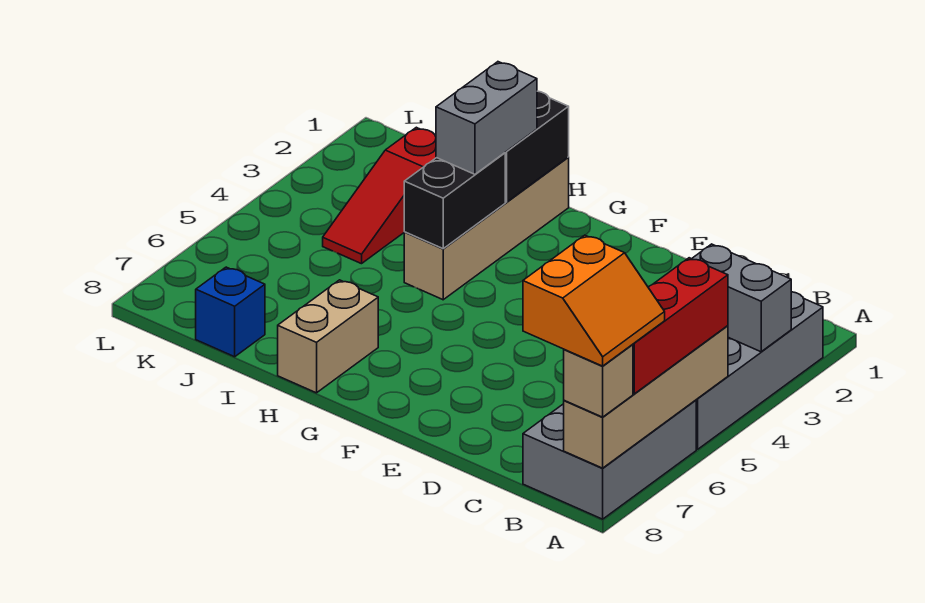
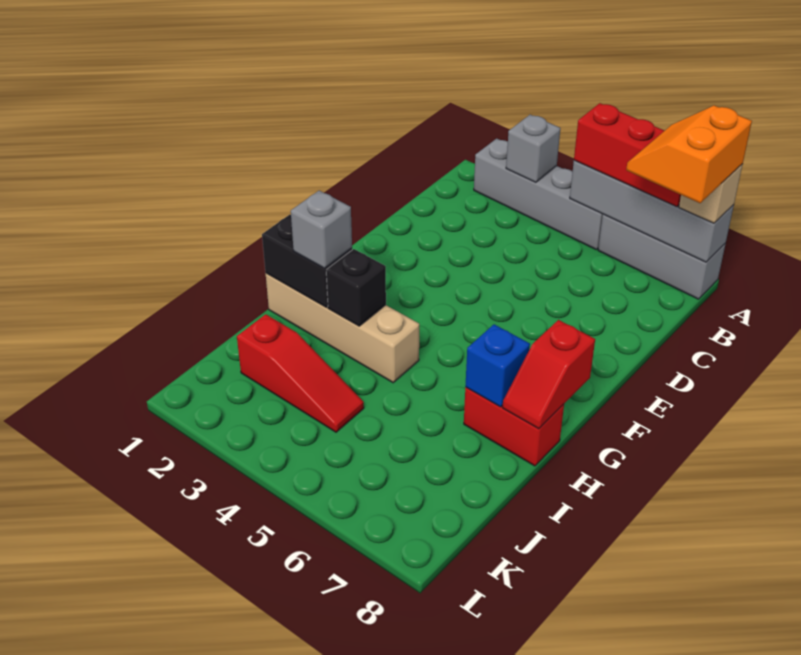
grey 1x2 brick [692,244,791,352] -> grey 1x1 brick [506,115,560,183]
tan 1x4 brick [564,326,728,468] -> grey 1x4 brick [570,161,734,262]
grey 2x3 brick [523,400,696,519] -> grey 1x3 brick [598,214,726,299]
orange 2x2 slope [523,235,665,366] -> orange 2x2 slope turned to [626,105,752,203]
none -> red 1x2 slope [503,320,595,429]
grey 1x2 brick [436,62,537,174] -> grey 1x1 brick [291,191,352,268]
black 1x2 brick [404,153,505,249] -> black 1x1 brick [326,249,386,326]
tan 1x2 brick [278,280,378,393] -> red 1x2 brick [464,387,564,466]
blue 1x1 brick [196,267,265,357] -> blue 1x1 brick moved to [465,324,530,407]

